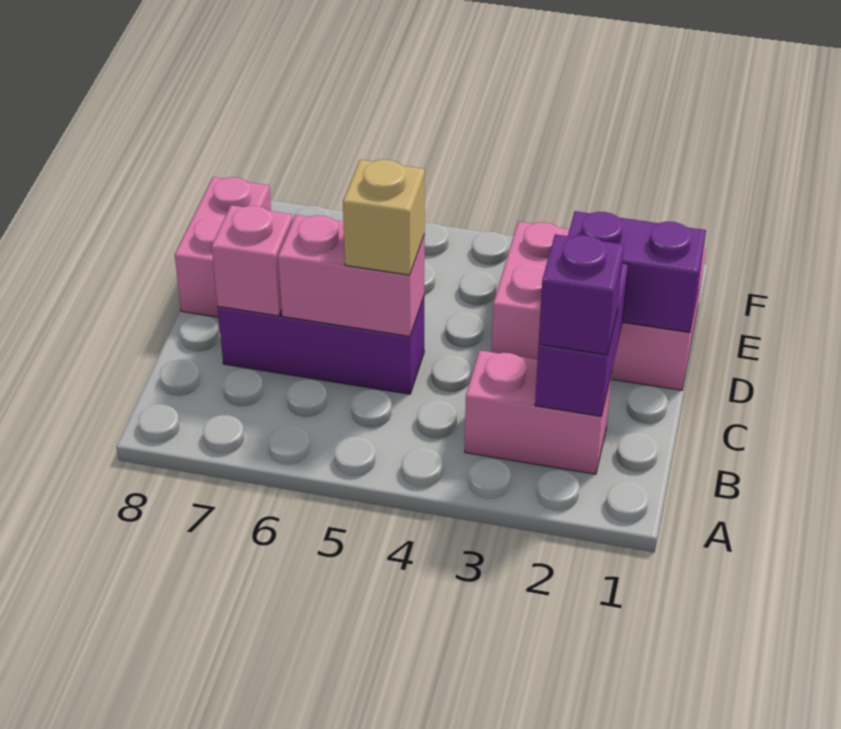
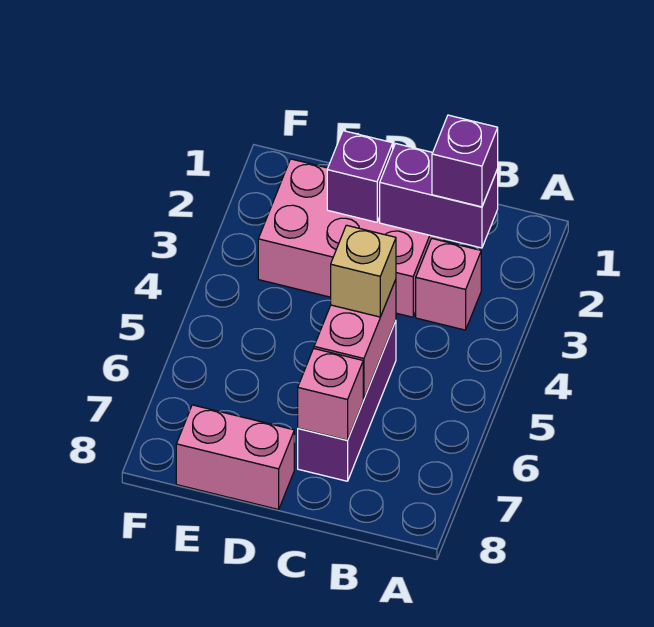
pink 1x2 brick [465,350,612,474] -> pink 1x1 brick [416,238,481,330]
pink 2x3 brick [492,222,706,390] -> pink 2x3 brick turned to [258,159,444,317]
purple 1x2 brick [568,211,706,333] -> purple 1x1 brick [327,131,393,222]

